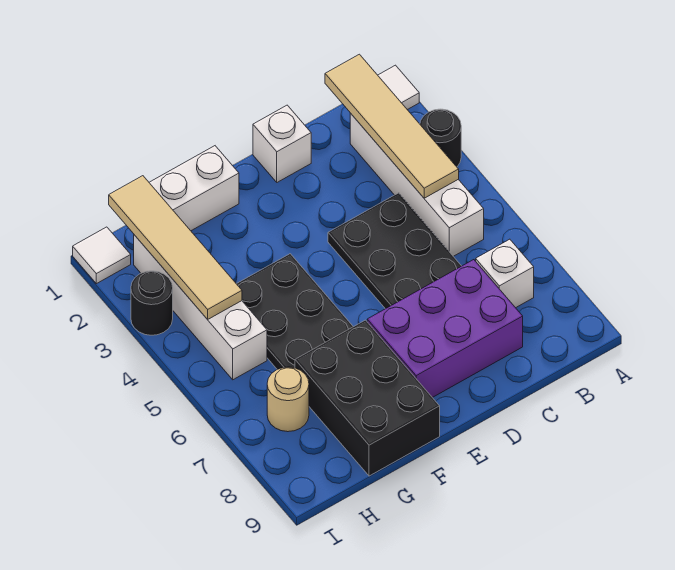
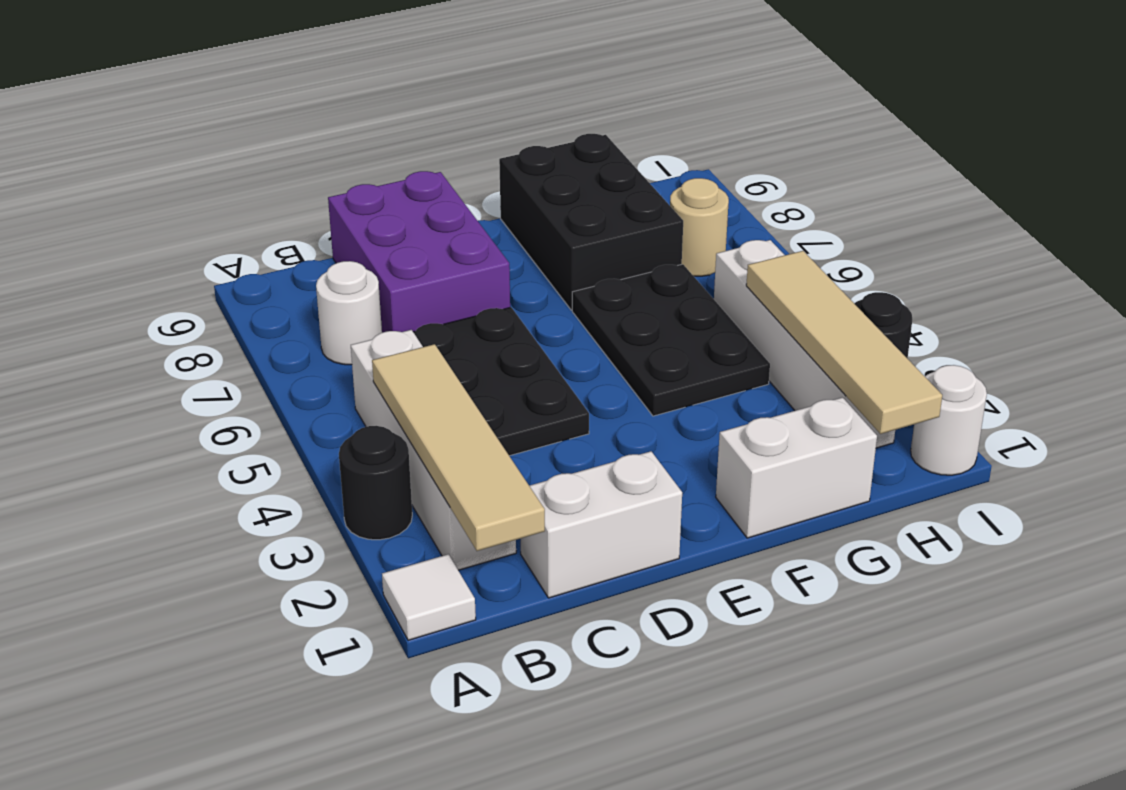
white 1x1 brick [476,239,534,308] -> white 1x1 round brick [316,261,382,365]
purple 2x3 brick [367,260,523,398] -> purple 2x3 brick turned to [328,171,510,333]
white 1x1 brick [253,105,311,182] -> white 1x2 brick [521,451,682,598]
white 1x1 tile [73,227,131,284] -> white 1x1 round brick [911,365,987,475]

